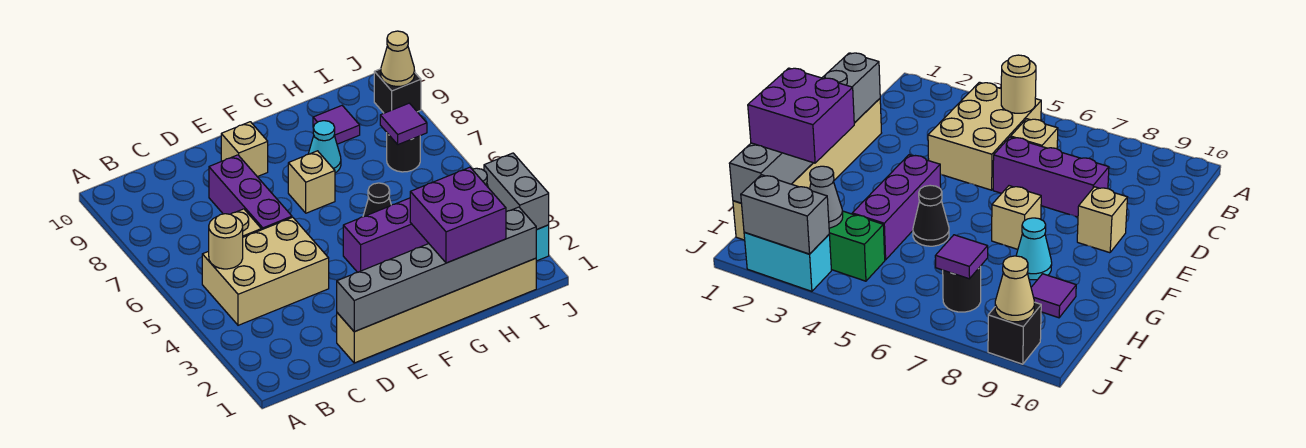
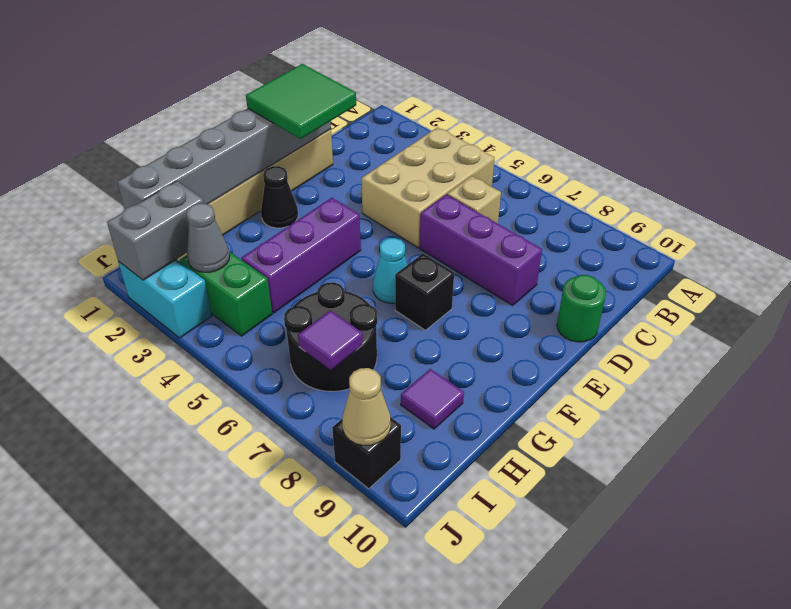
tan 1x1 round brick [209,214,243,269] -> none
none -> green 2x2 tile [246,64,356,139]
none -> green 1x1 round brick [557,275,606,342]
tan 1x1 brick [221,122,268,177] -> none
tan 1x1 brick [288,151,335,213] -> black 1x1 brick [395,254,454,330]
purple 2x2 brick [410,167,506,263] -> none
black 1x1 cone [363,183,391,217] -> black 1x1 cone moved to [261,166,298,228]
cyan 1x1 cone [308,121,341,173] -> cyan 1x1 cone moved to [373,238,407,303]
black 1x1 round brick [387,133,420,172] -> black 2x2 round brick [284,282,377,392]
grey 1x2 brick [484,153,549,230] -> grey 1x2 brick turned to [107,181,204,280]

